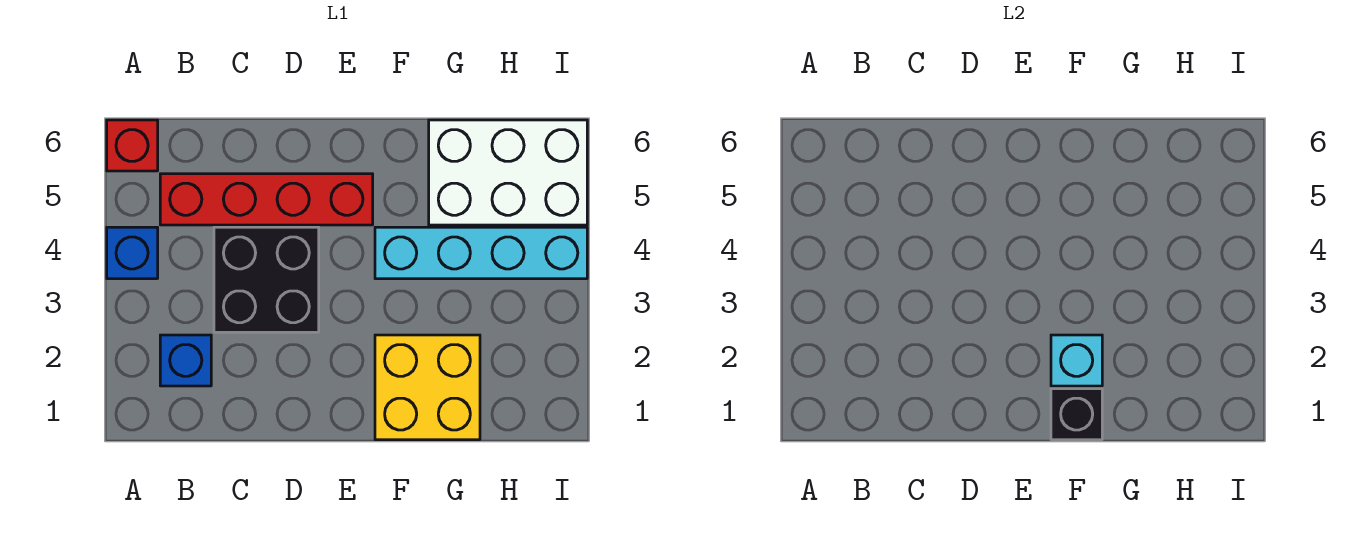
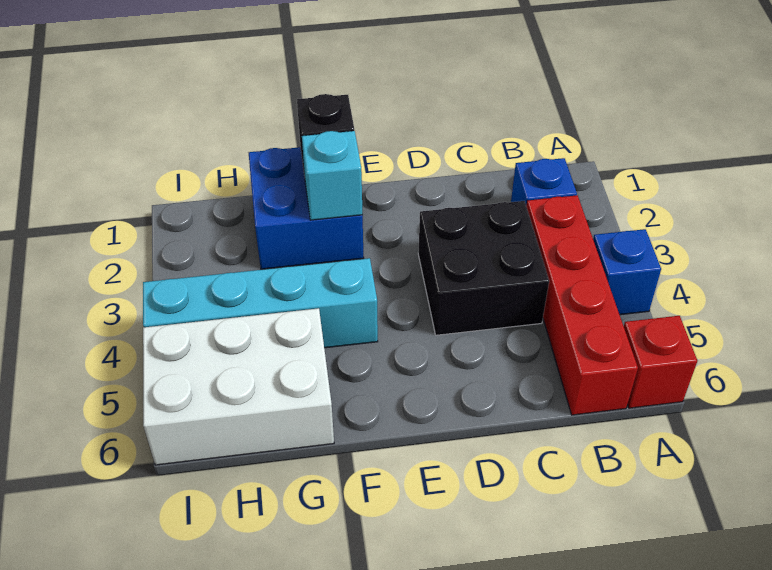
red 1x4 brick [160,174,373,225] -> red 1x4 brick turned to [526,195,638,415]
yellow 2x2 brick [375,335,480,440] -> blue 2x2 brick [249,147,364,269]

